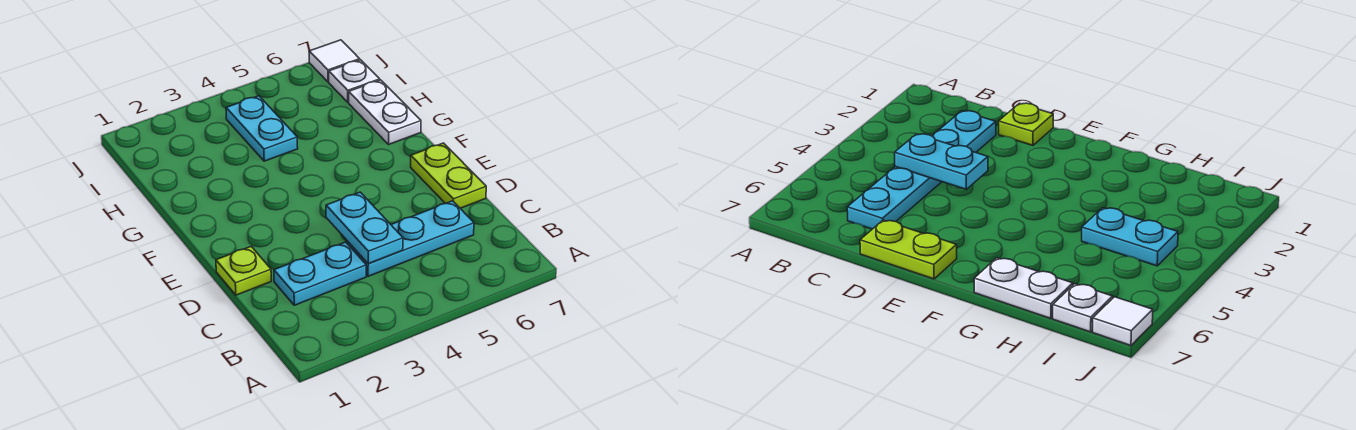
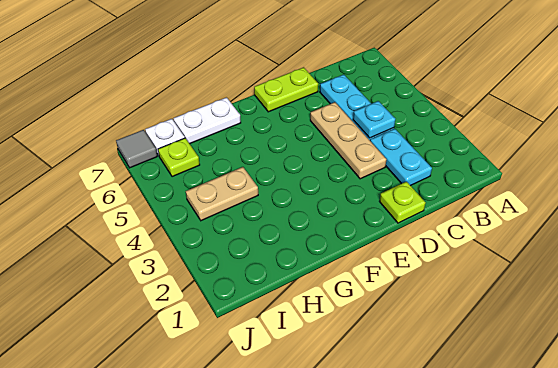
cyan 1x2 plate [326,192,403,264] -> cyan 1x1 plate [353,101,395,138]
none -> tan 1x3 plate [310,102,386,179]
cyan 1x2 plate [226,96,298,161] -> tan 1x2 plate [186,167,258,221]
none -> lime 1x1 plate [158,138,200,177]
white 1x1 tile [309,40,360,82] -> grey 1x1 tile [116,130,157,168]

